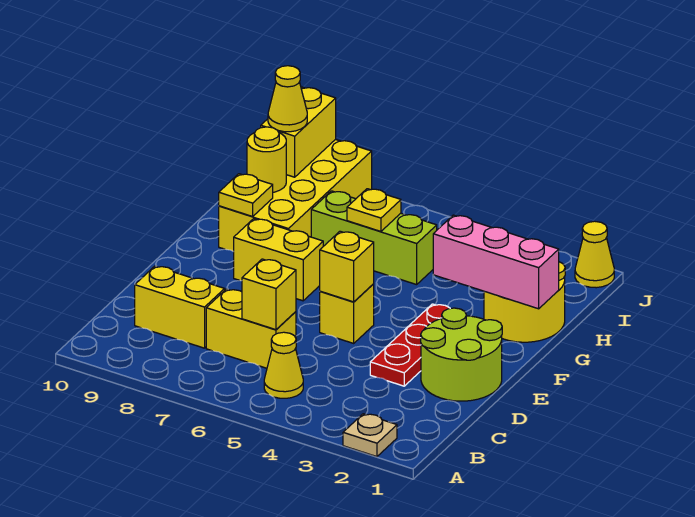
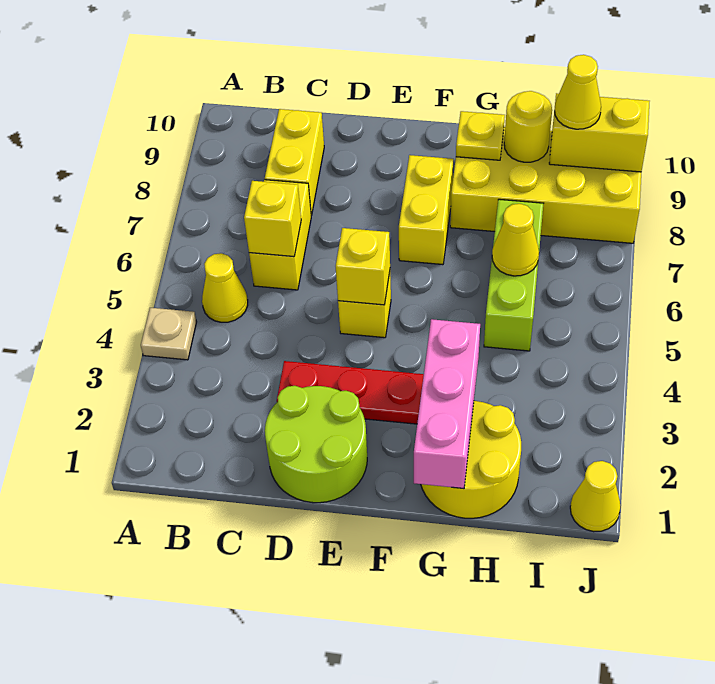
tan 1x1 plate [343,414,397,457] -> tan 1x1 plate moved to [141,308,196,360]
yellow 1x1 plate [347,189,401,231] -> yellow 1x1 cone [492,204,539,276]

